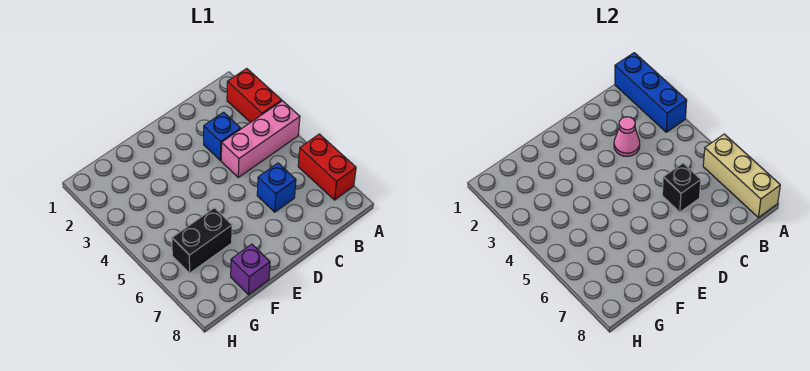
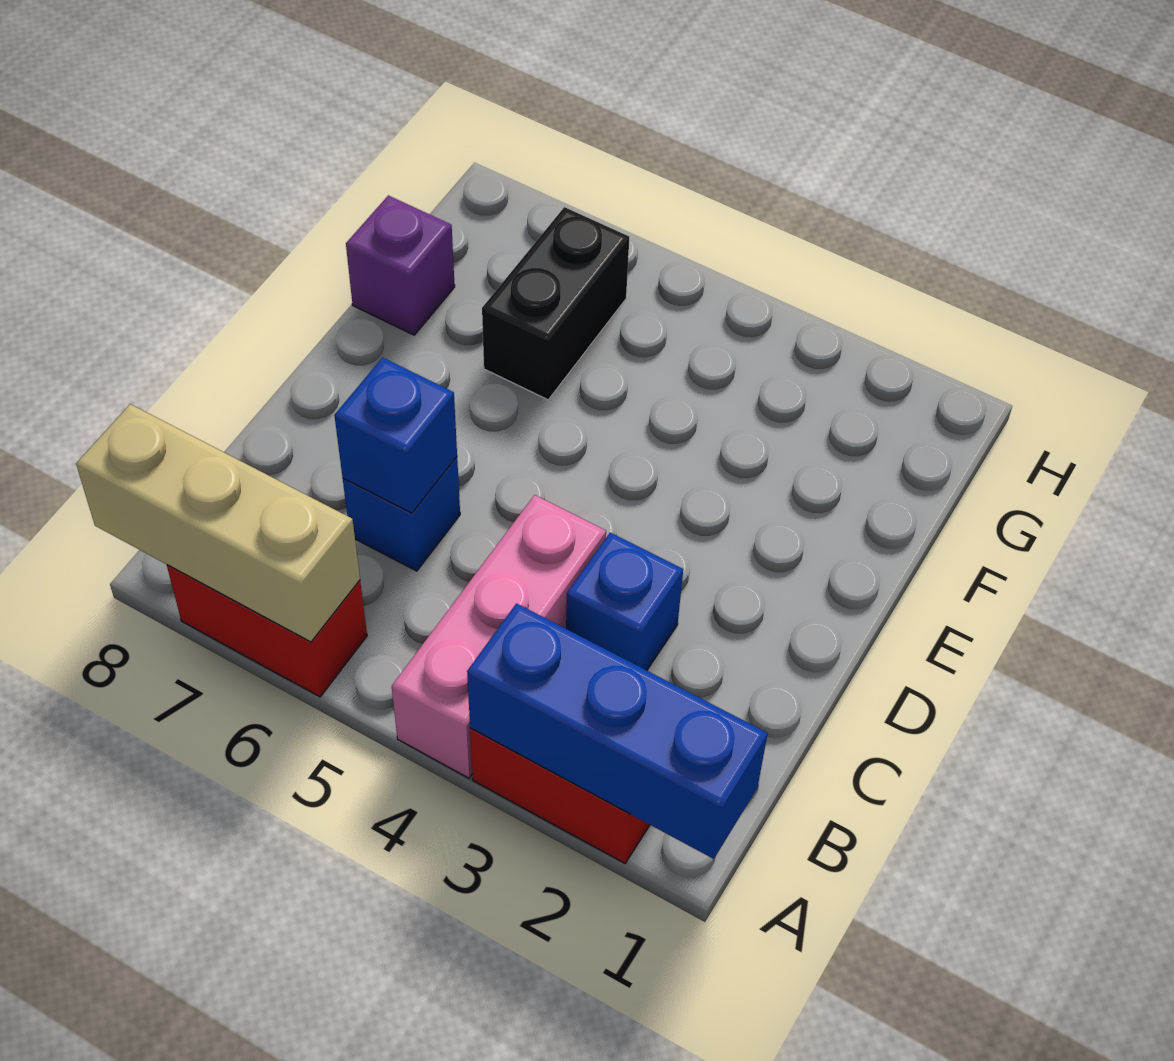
pink 1x1 cone [614,117,640,156] -> none
black 1x1 brick [662,163,701,212] -> blue 1x1 brick [334,358,457,513]

